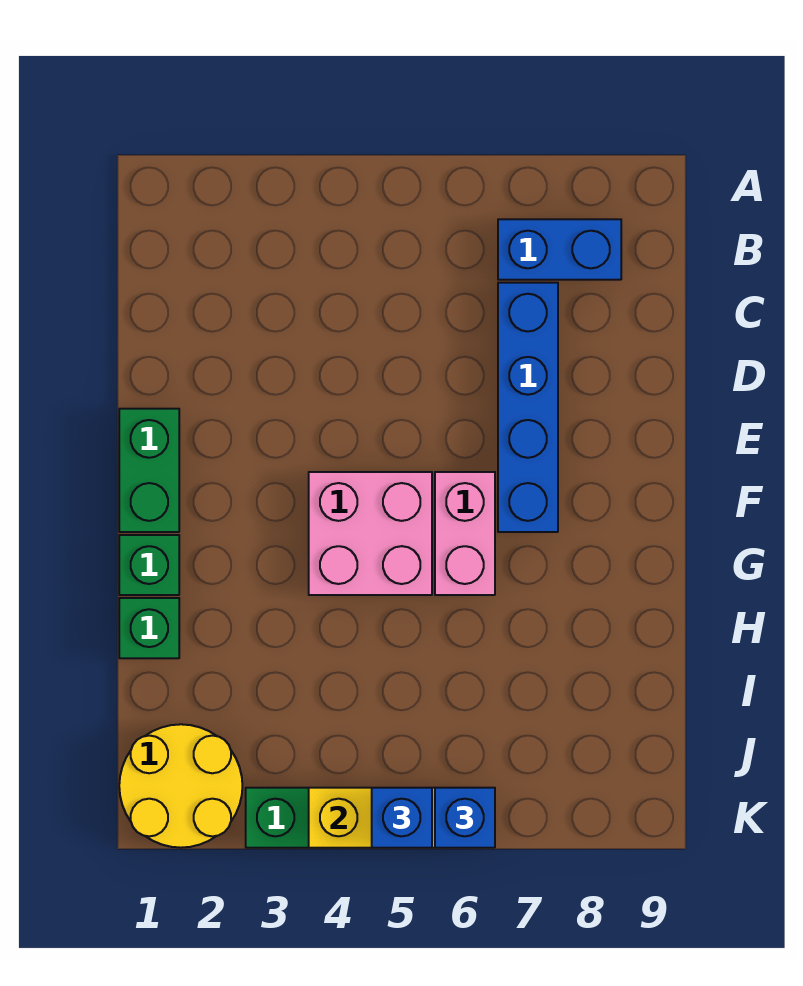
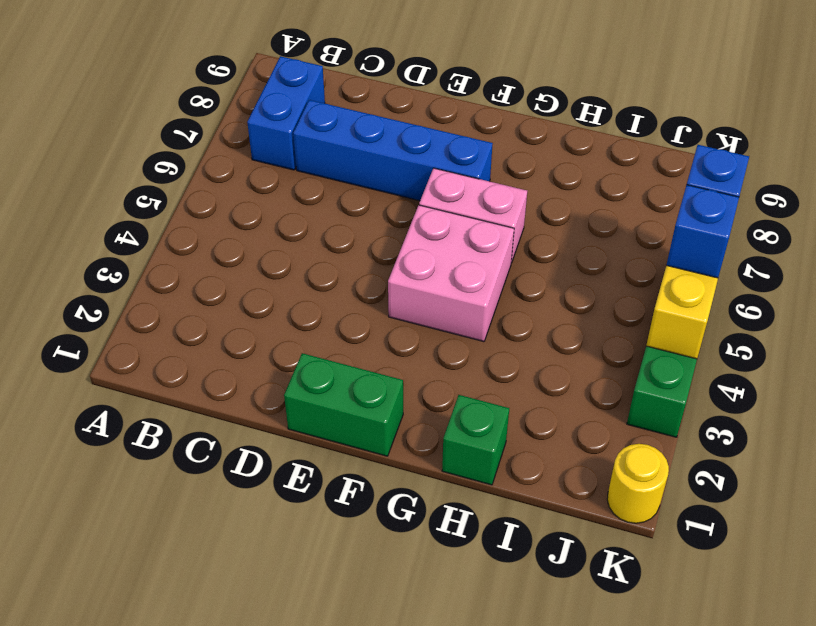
green 1x1 brick [119,535,179,595] -> none
yellow 2x2 round brick [119,724,242,848] -> yellow 1x1 round brick [607,444,669,523]

